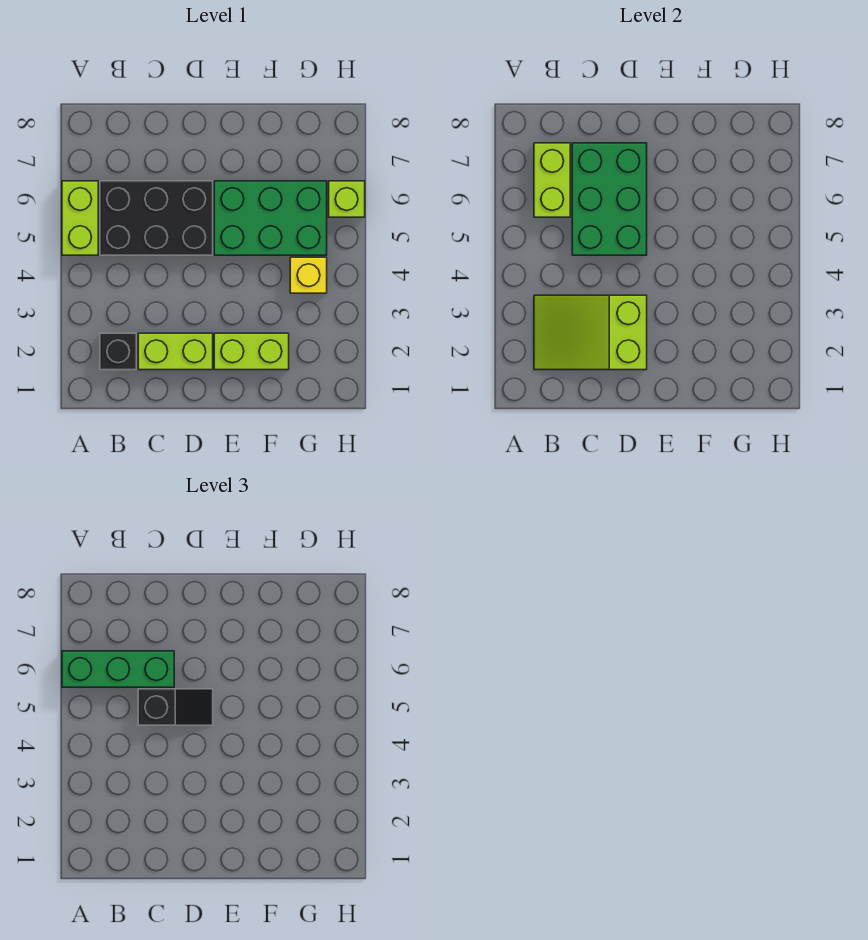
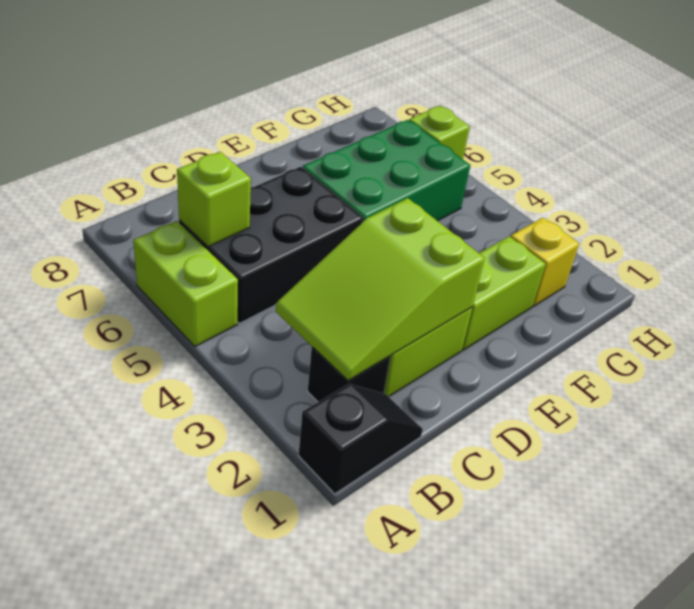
green 1x3 brick [62,651,174,687] -> none
lime 1x2 brick [534,143,570,217] -> lime 1x1 brick [177,152,251,247]
green 2x3 brick [572,143,647,255] -> none
black 1x2 slope [138,689,213,725] -> black 1x2 slope moved to [298,384,423,494]
yellow 1x1 brick [290,257,327,293] -> yellow 1x1 brick moved to [511,218,579,306]

